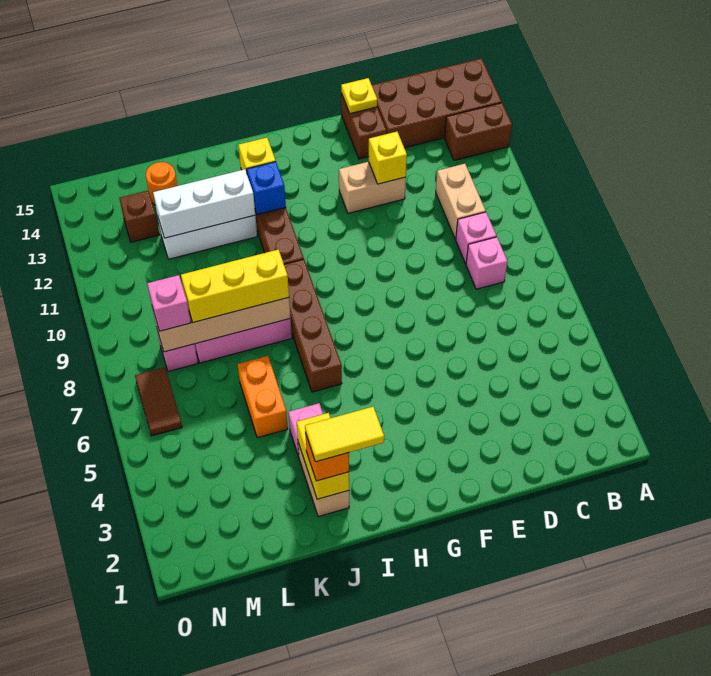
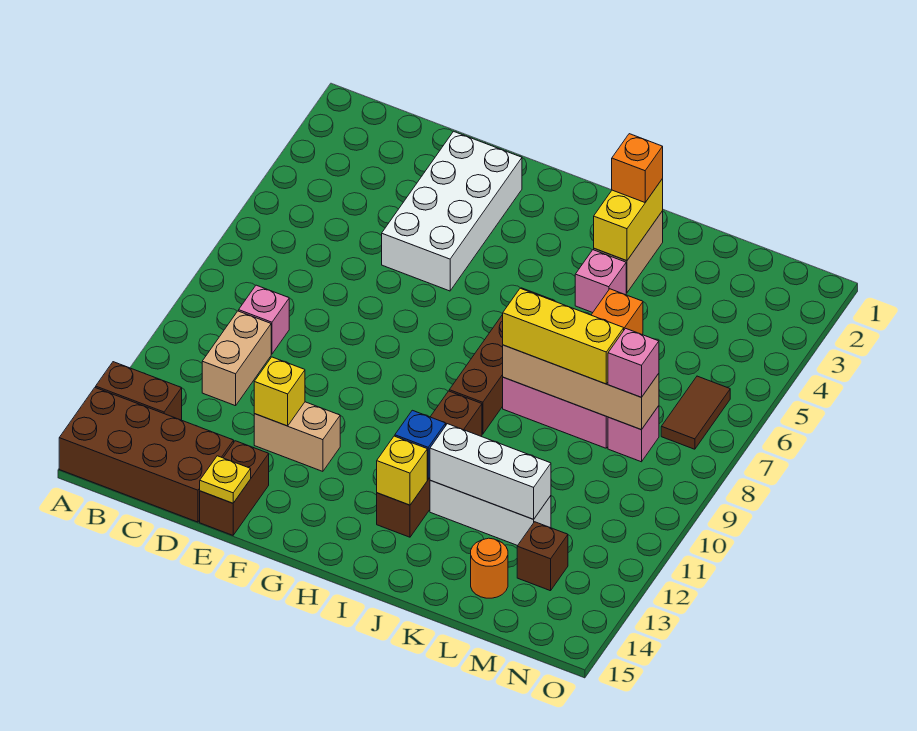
pink 1x1 brick [466,237,508,289] -> none
none -> white 2x4 brick [382,131,522,291]
yellow 1x2 tile [305,407,384,462] -> none

